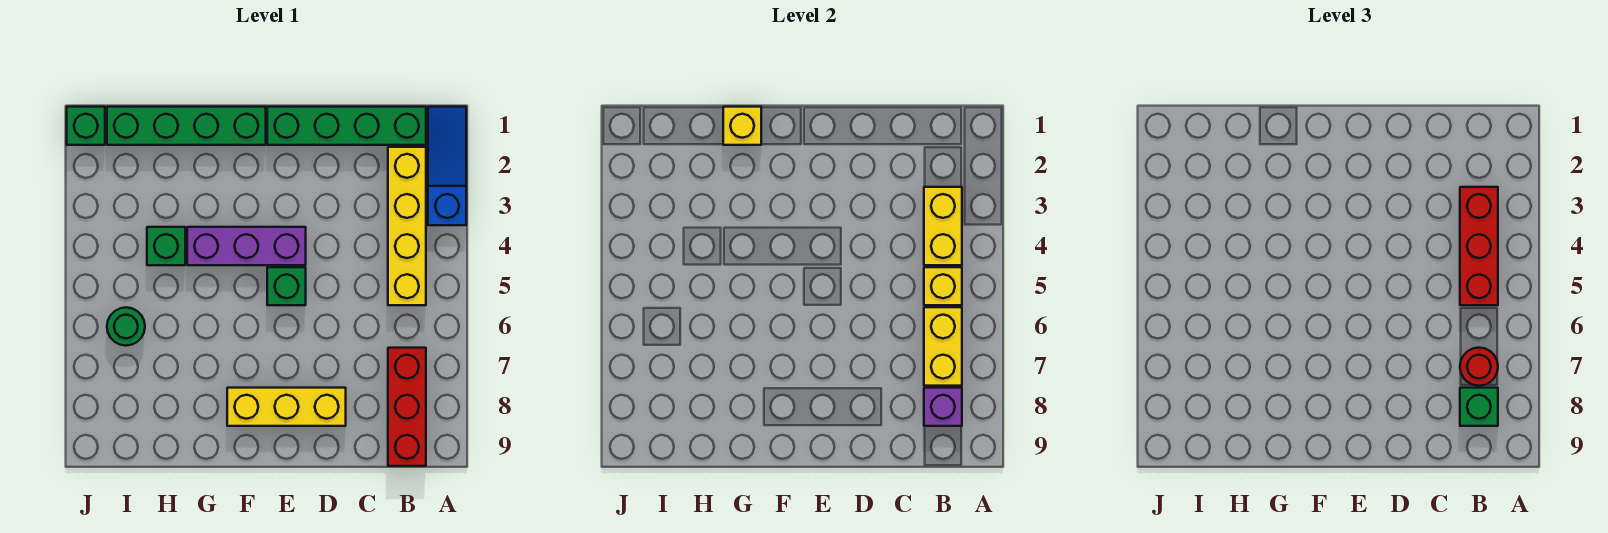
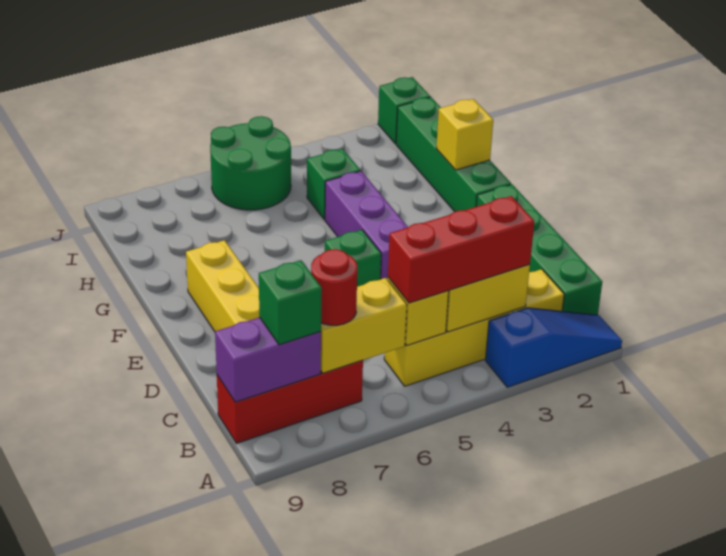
purple 1x1 brick [924,388,962,426] -> purple 1x2 brick [215,317,321,402]
green 1x1 round brick [107,307,145,346] -> green 2x2 round brick [210,116,291,210]

